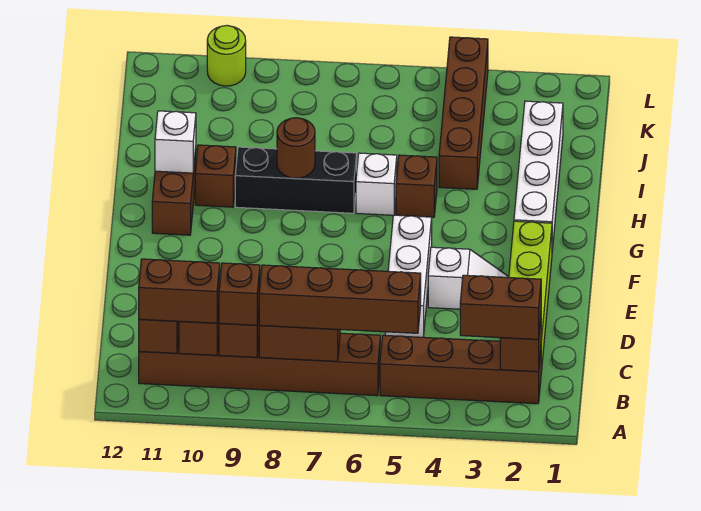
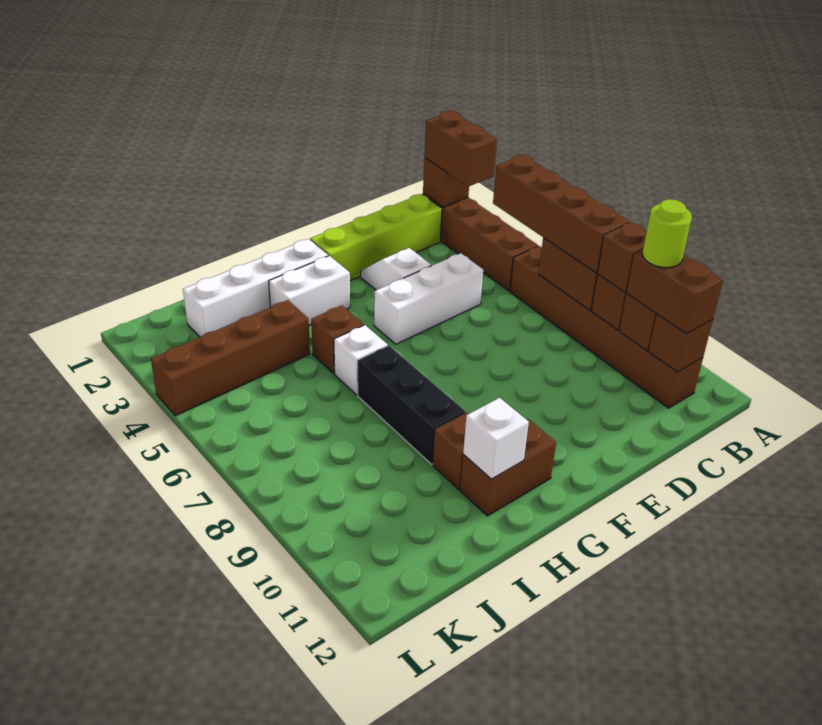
none -> white 1x2 brick [269,256,350,325]
brown 1x1 round brick [277,118,315,178] -> none
lime 1x1 round brick [207,25,246,86] -> lime 1x1 round brick moved to [643,199,692,268]

